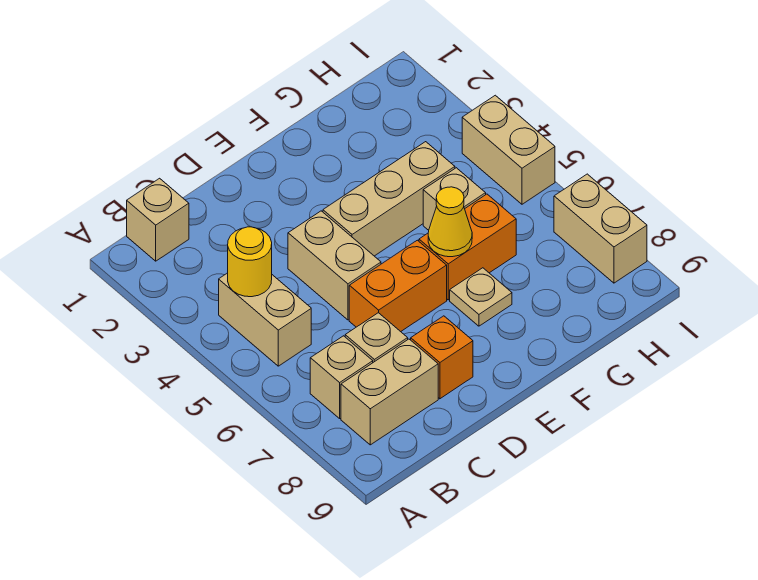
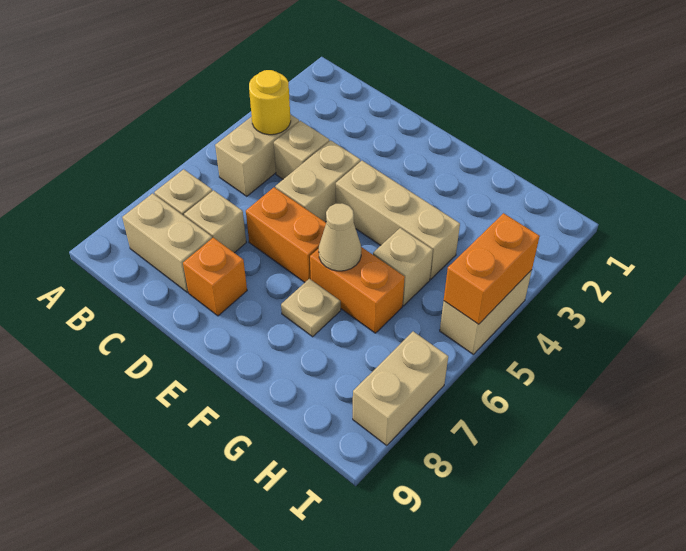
tan 1x1 brick [127,178,189,261] -> tan 1x1 brick moved to [274,121,329,179]
yellow 1x1 cone [428,187,472,257] -> tan 1x1 cone [319,203,361,271]
none -> orange 1x2 brick [444,213,540,324]

